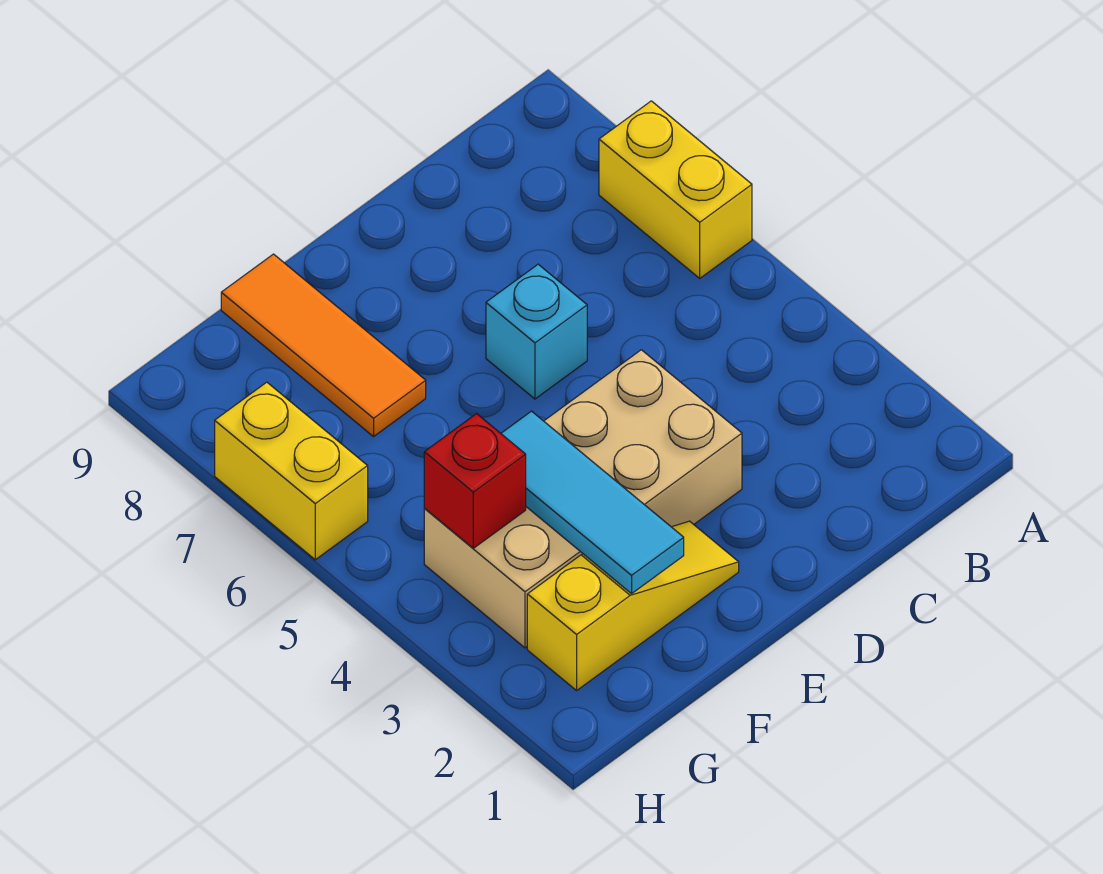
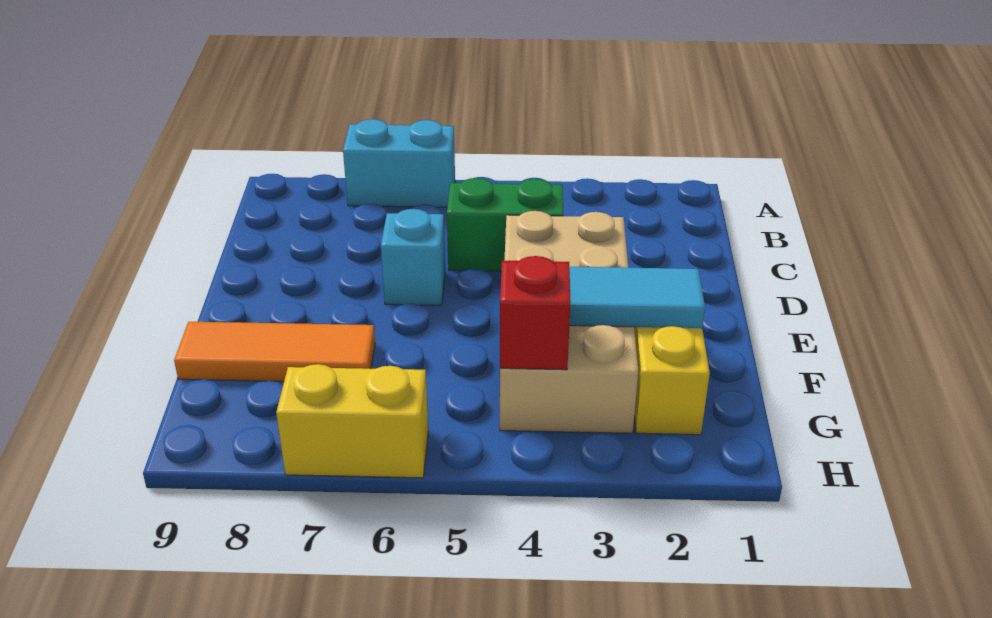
yellow 1x2 brick [599,101,752,278] -> cyan 1x2 brick [343,119,455,207]
none -> green 1x2 brick [447,178,563,271]

